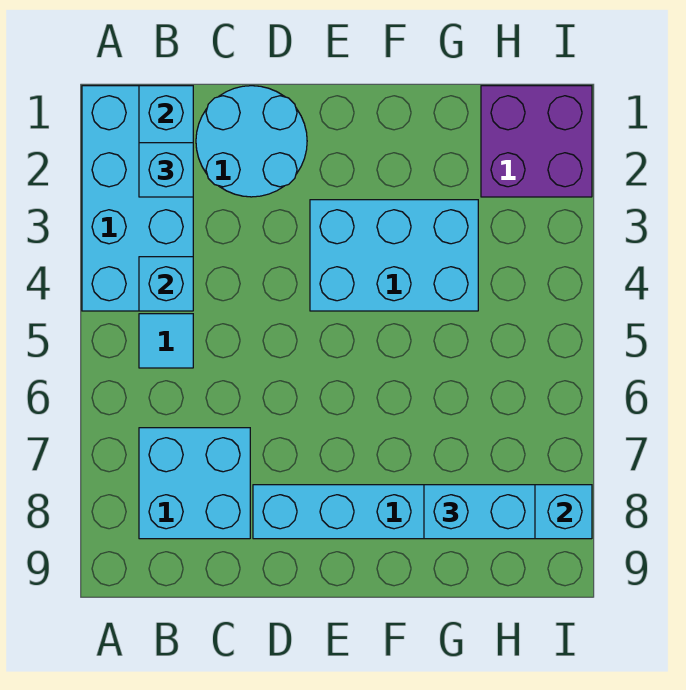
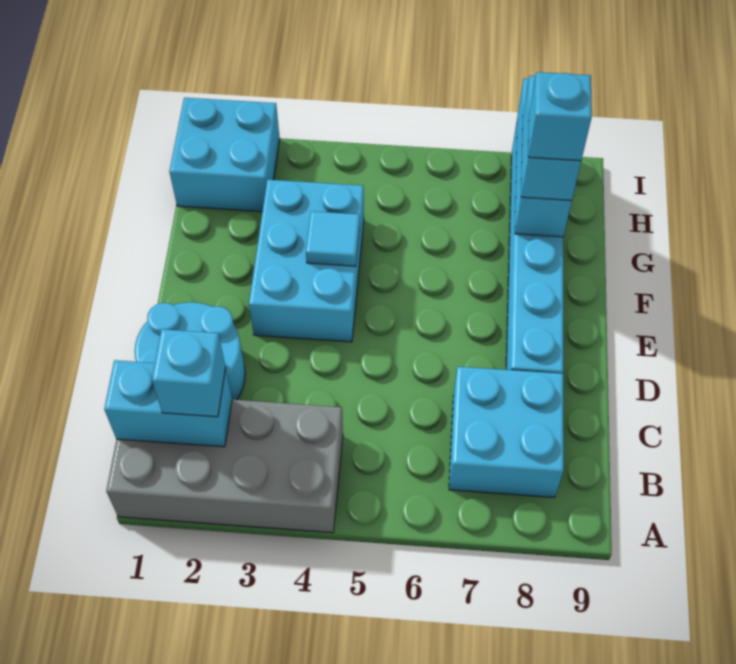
cyan 2x4 brick [82,86,193,311] -> grey 2x4 brick [106,400,343,533]
cyan 1x1 brick [139,257,193,311] -> cyan 1x1 brick moved to [528,72,592,161]
cyan 1x1 tile [139,314,193,368] -> cyan 1x1 tile moved to [306,211,360,266]
purple 2x2 brick [481,86,592,197] -> cyan 2x2 brick [169,98,280,212]

